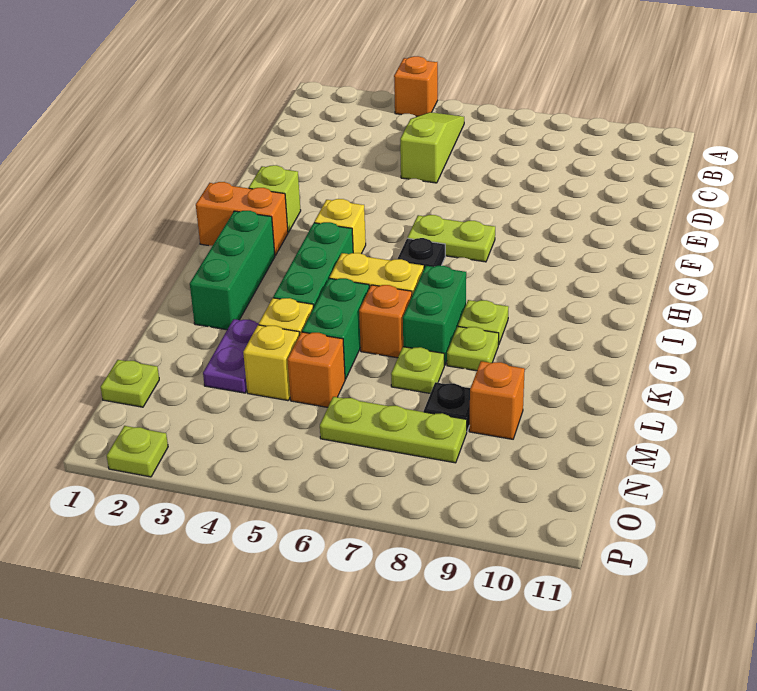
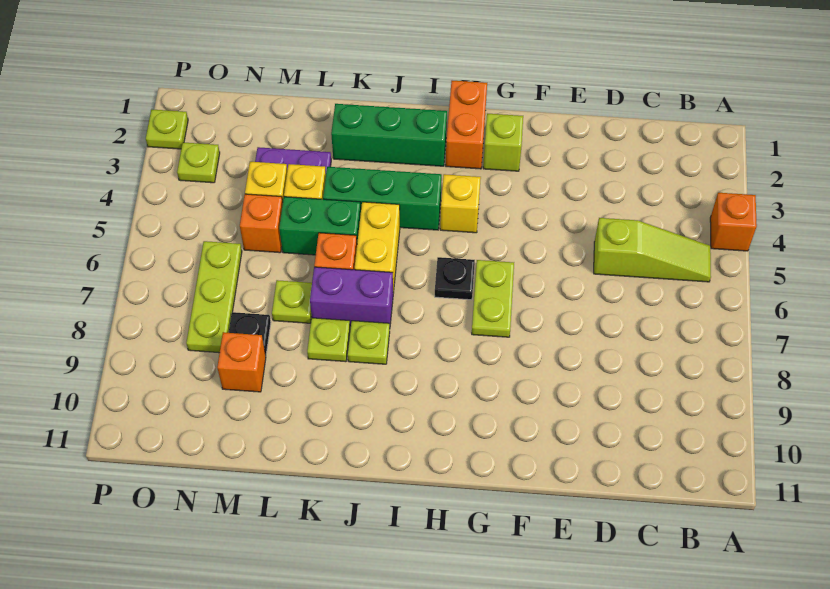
green 1x2 brick [403,266,466,365] -> purple 1x2 brick [310,267,393,326]
lime 1x1 plate [101,360,159,407] -> lime 1x1 plate moved to [177,142,220,183]

